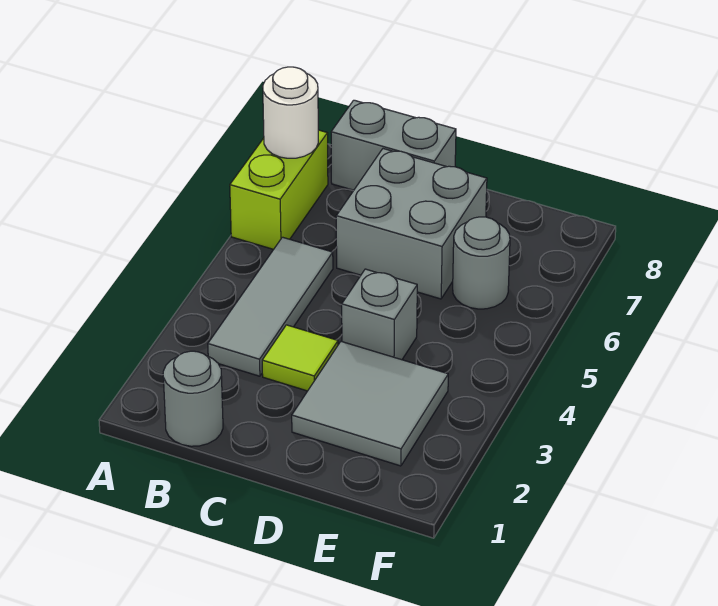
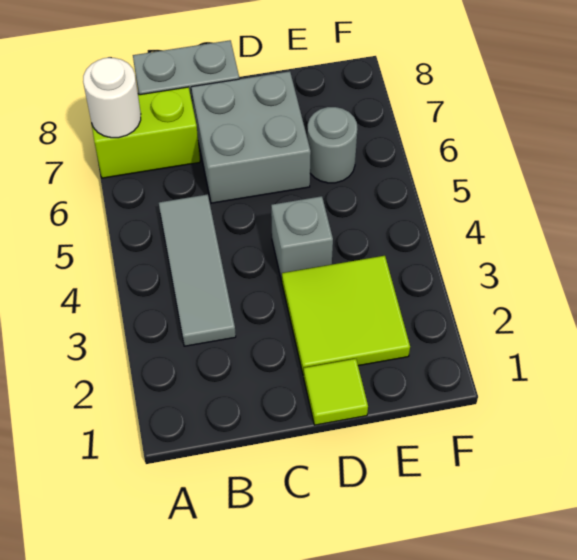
lime 1x2 brick [230,130,328,249] -> lime 1x2 brick turned to [92,87,200,178]
grey 1x1 round brick [163,351,223,446] -> none
lime 1x1 tile [262,325,338,391] -> lime 1x1 tile moved to [304,359,368,425]
grey 2x2 tile [292,342,448,466] -> lime 2x2 tile [282,256,410,375]

